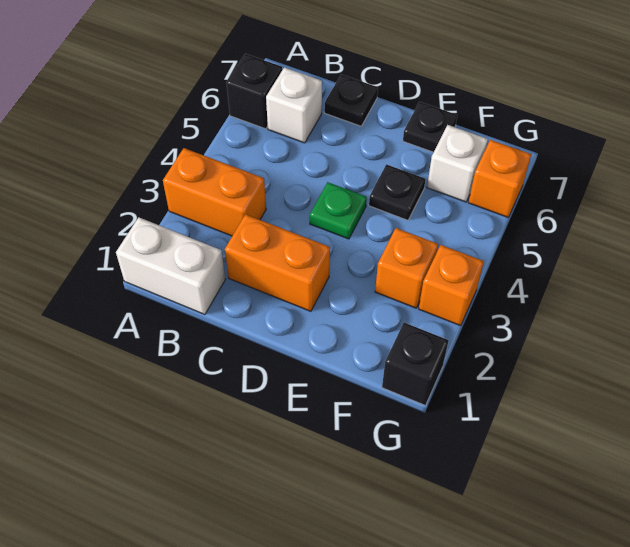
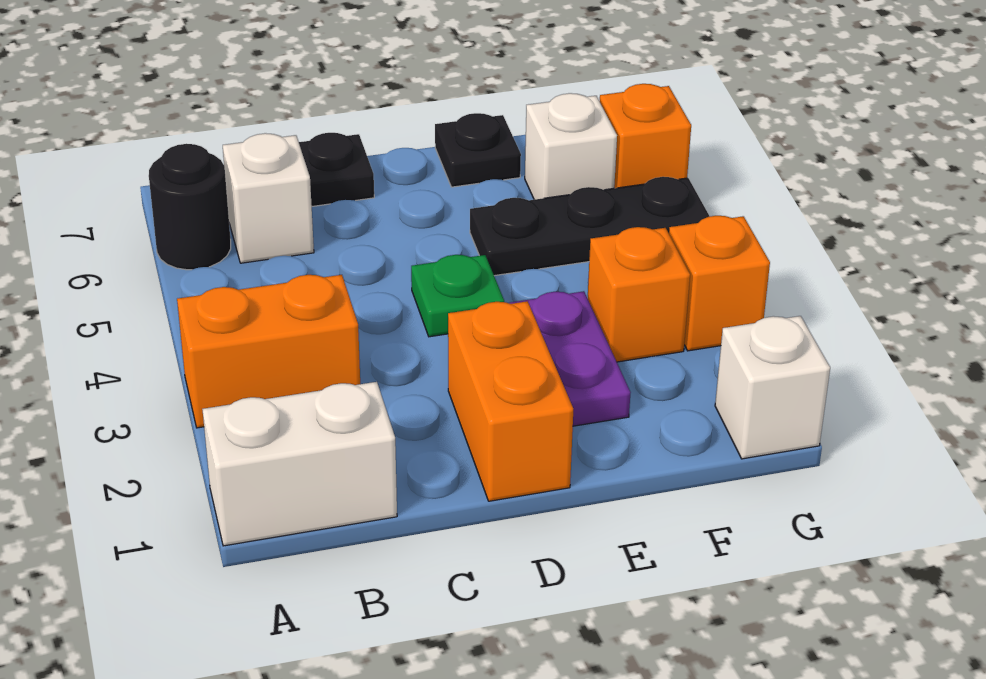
black 1x1 brick [226,54,282,129] -> black 1x1 round brick [149,144,231,270]
orange 1x2 brick [225,214,330,311] -> orange 1x2 brick turned to [448,301,573,501]
none -> purple 1x2 plate [510,291,631,426]
black 1x1 plate [369,164,425,220] -> black 1x3 plate [470,177,710,276]
black 1x1 brick [382,323,449,405] -> white 1x1 brick [715,316,830,459]

